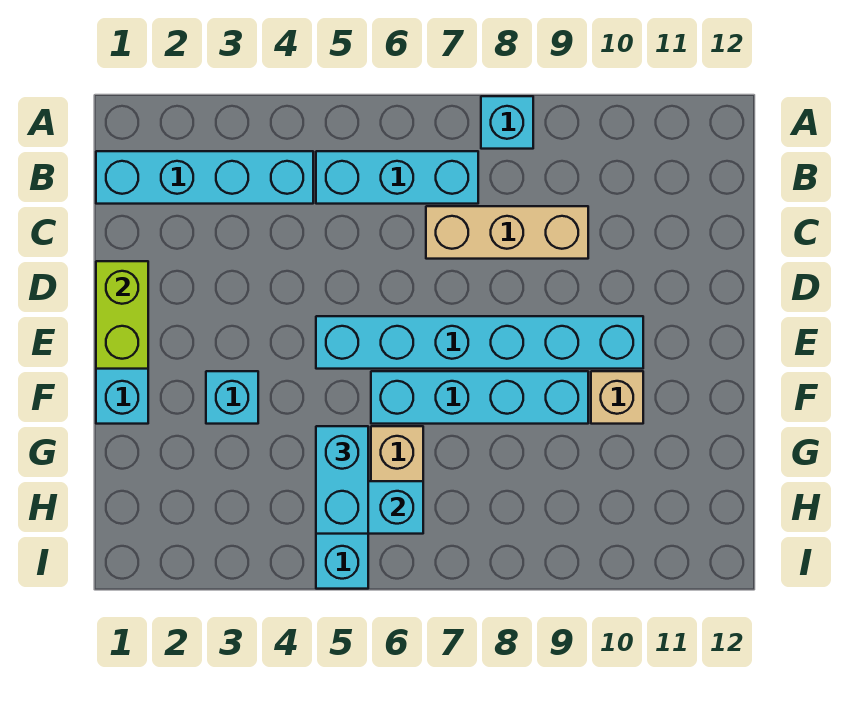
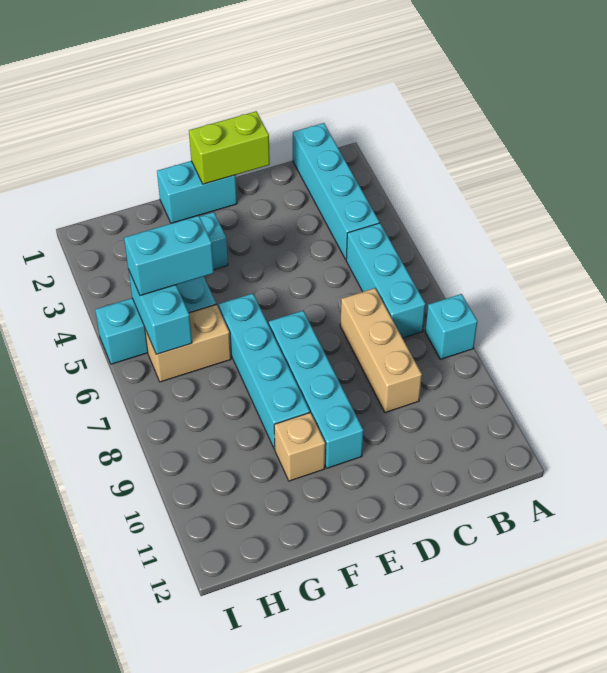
cyan 1x6 brick [316,316,643,369] -> cyan 1x4 brick [269,311,363,468]

